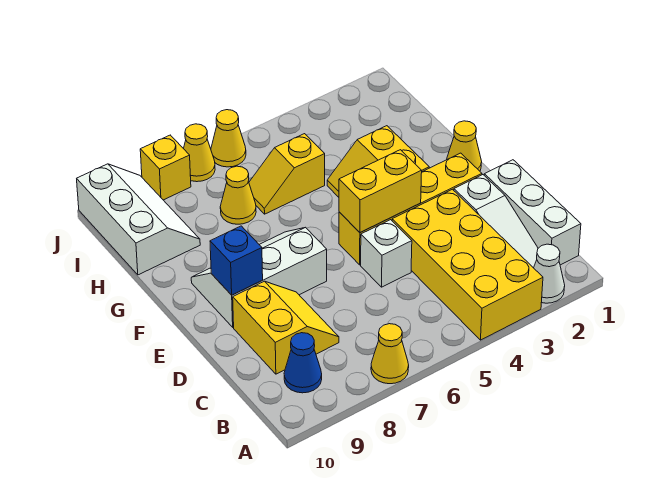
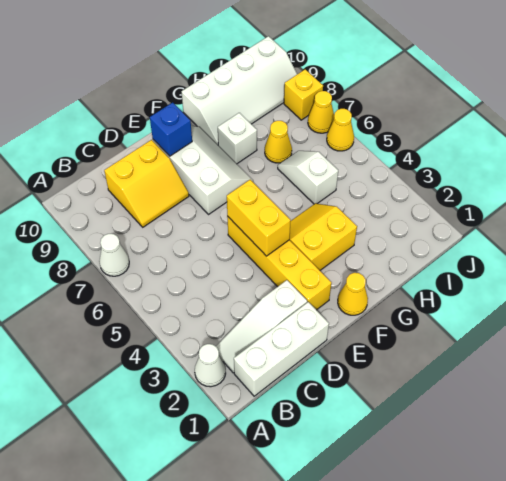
yellow 2x4 brick [392,189,543,340] -> none
yellow 1x1 cone [371,324,409,384] -> white 1x1 cone [99,234,129,276]
blue 1x1 cone [284,333,322,393] -> none
white 1x1 brick [361,220,412,287] -> white 1x1 brick moved to [218,113,257,164]
yellow 1x2 slope [249,134,325,214] -> white 1x2 slope [278,151,338,204]
white 2x3 slope [77,164,200,275] -> white 2x4 slope [182,36,297,145]

